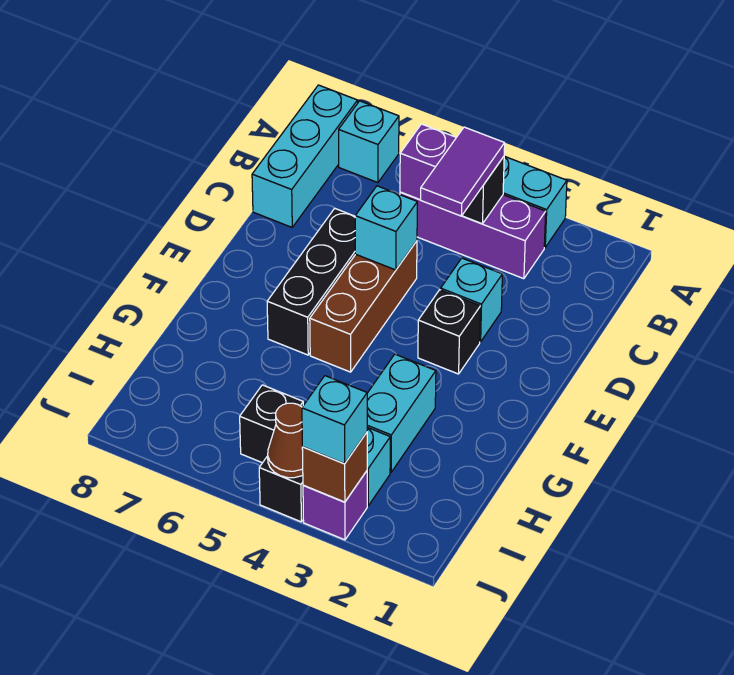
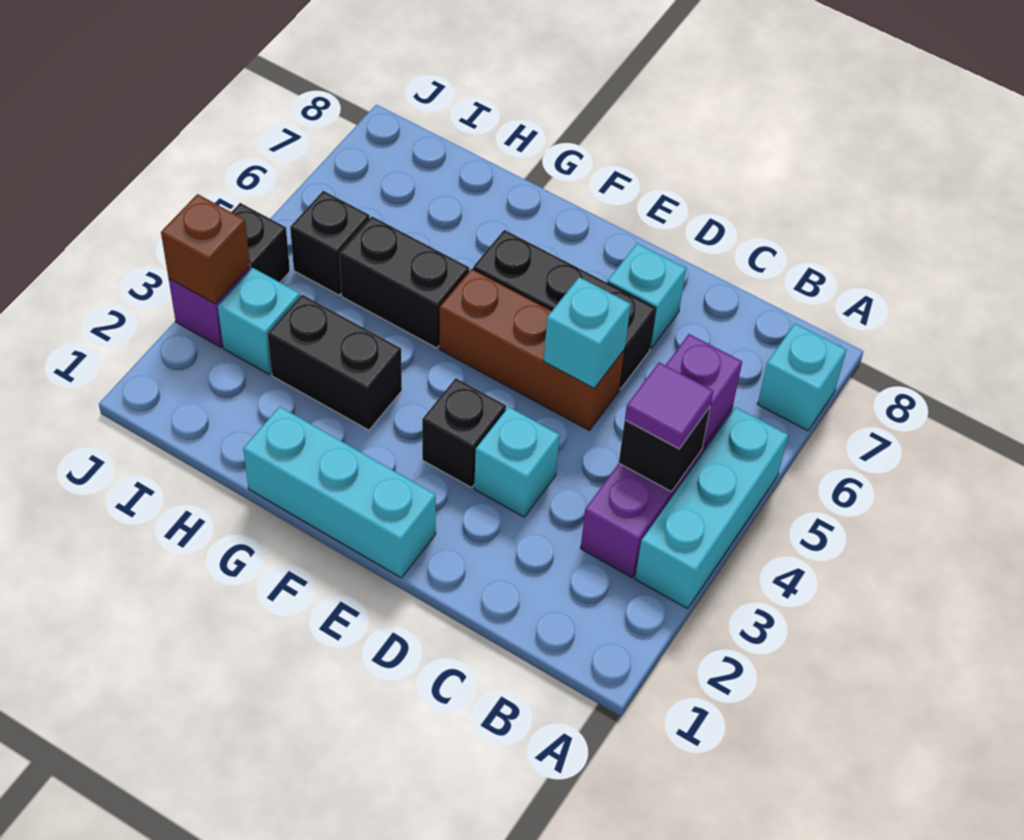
cyan 1x3 brick [252,85,358,227] -> cyan 1x3 brick moved to [243,407,436,578]
purple 1x2 tile [421,127,505,216] -> purple 1x1 tile [625,362,713,449]
cyan 1x2 brick [367,354,436,472] -> black 1x2 brick [268,295,402,430]
none -> black 1x2 brick [339,216,469,348]
cyan 1x1 brick [302,376,367,464] -> cyan 1x1 brick moved to [607,243,686,349]
brown 1x1 cone [268,403,303,478] -> none

